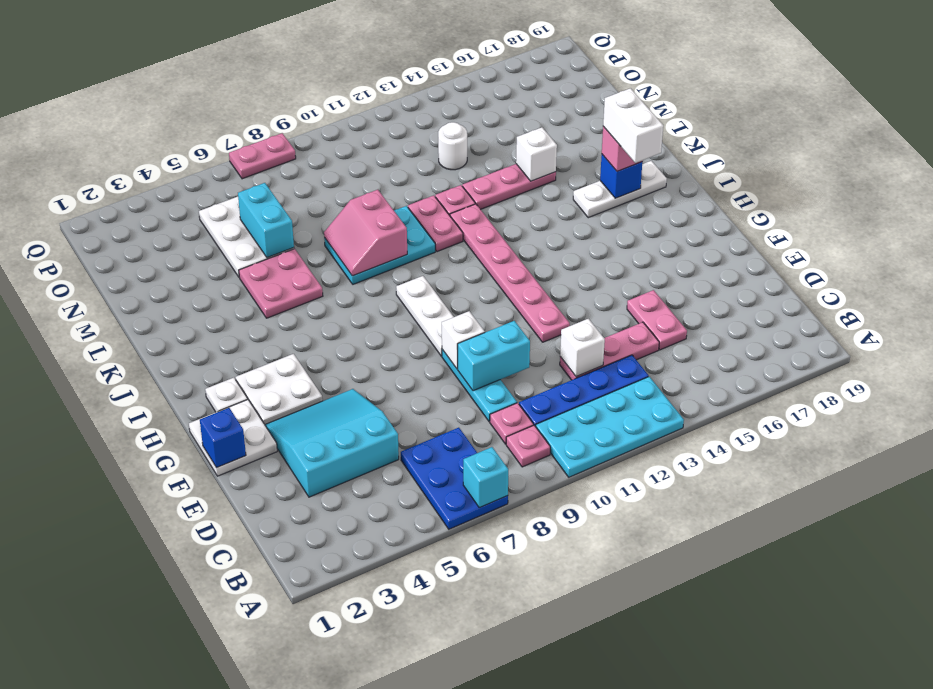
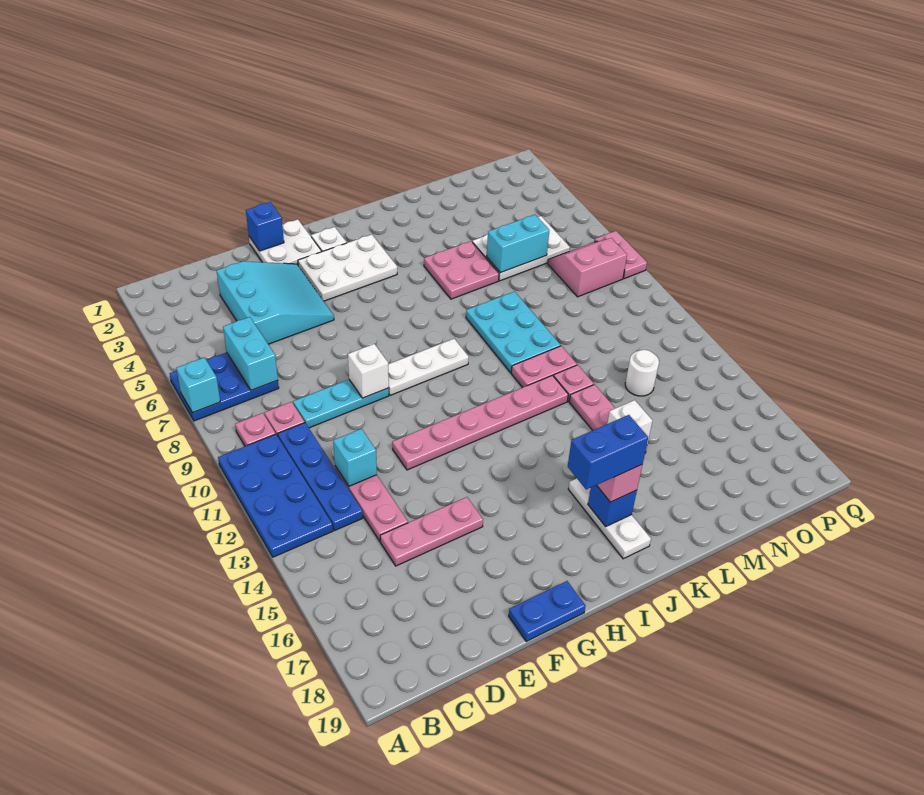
cyan 2x4 plate [536,377,684,477] -> blue 2x4 plate [218,434,333,557]
white 1x1 brick [560,319,605,377] -> cyan 1x1 brick [333,429,377,486]
pink 1x2 plate [627,290,687,350] -> pink 1x3 plate [380,497,483,566]
cyan 1x2 brick [458,321,530,391] -> cyan 1x2 brick moved to [223,317,278,390]
none -> blue 1x2 plate [509,581,585,641]
white 2x2 plate [235,354,323,424] -> white 2x3 plate [298,234,397,301]
white 1x2 brick [603,88,663,163] -> blue 1x2 brick [568,415,648,490]
pink 2x2 slope [324,190,407,276] -> pink 2x2 slope moved to [548,238,627,297]

